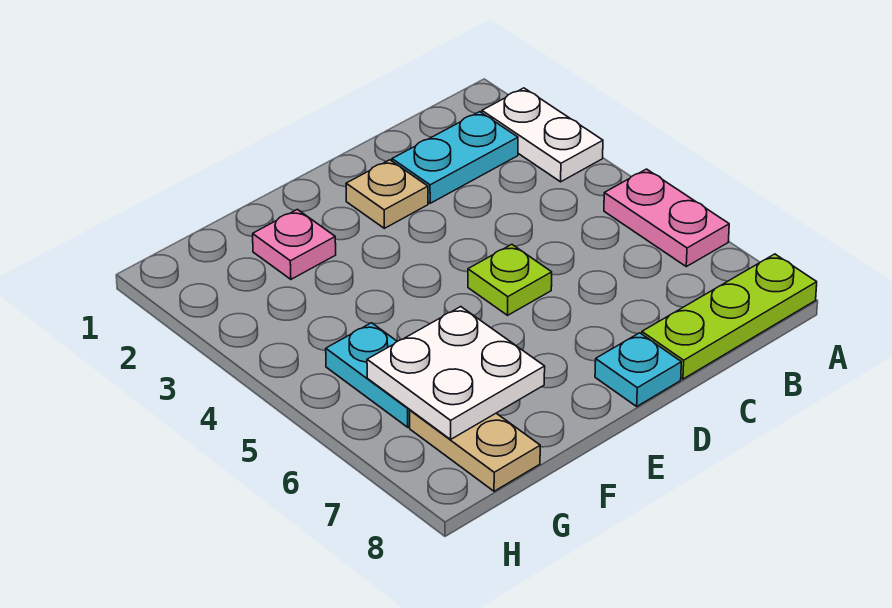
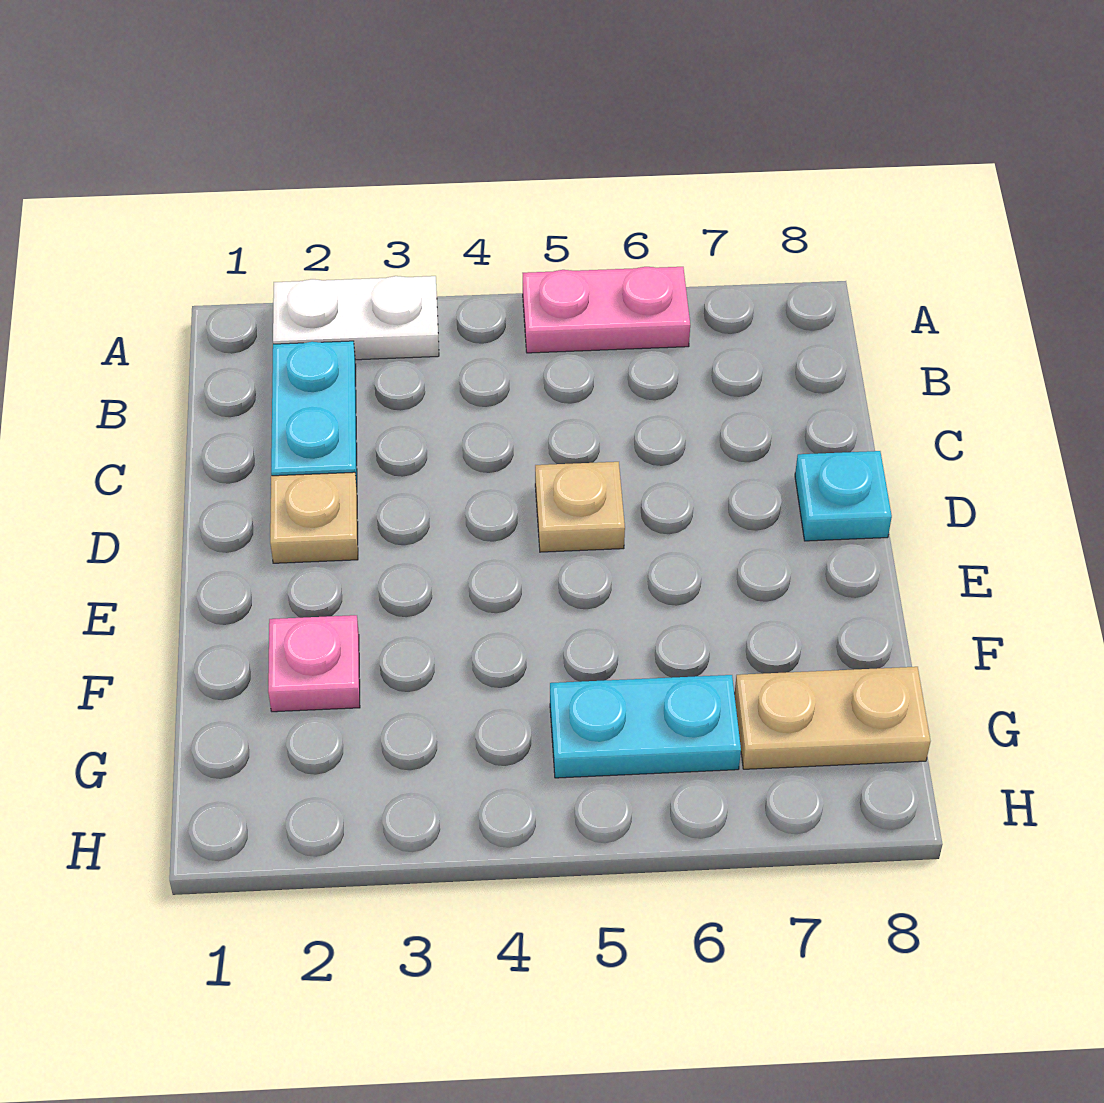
lime 1x3 plate [642,254,817,379] -> none
lime 1x1 plate [468,244,552,315] -> tan 1x1 plate [535,462,625,552]
white 2x2 plate [367,307,545,439] -> none

